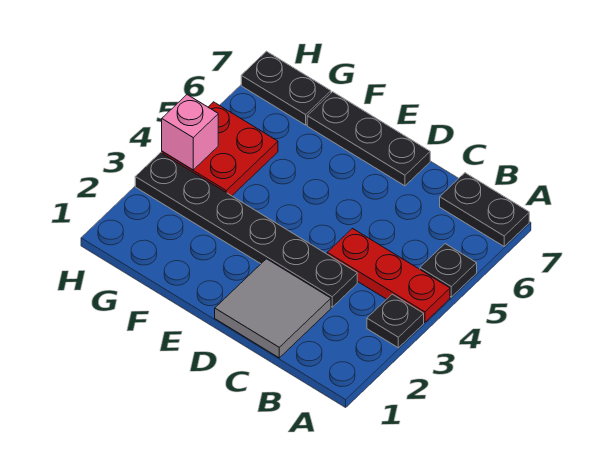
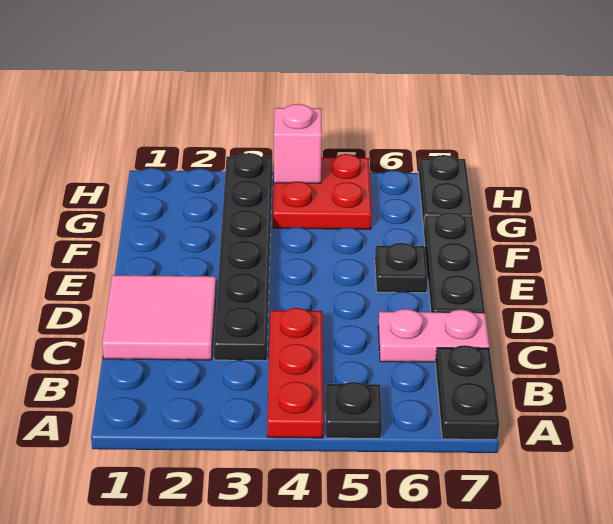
black 1x1 plate [367,294,424,348] -> black 1x1 plate moved to [375,243,428,293]
grey 2x2 tile [215,259,331,358] -> pink 2x2 tile [102,275,216,360]
none -> pink 1x2 plate [378,309,489,362]

